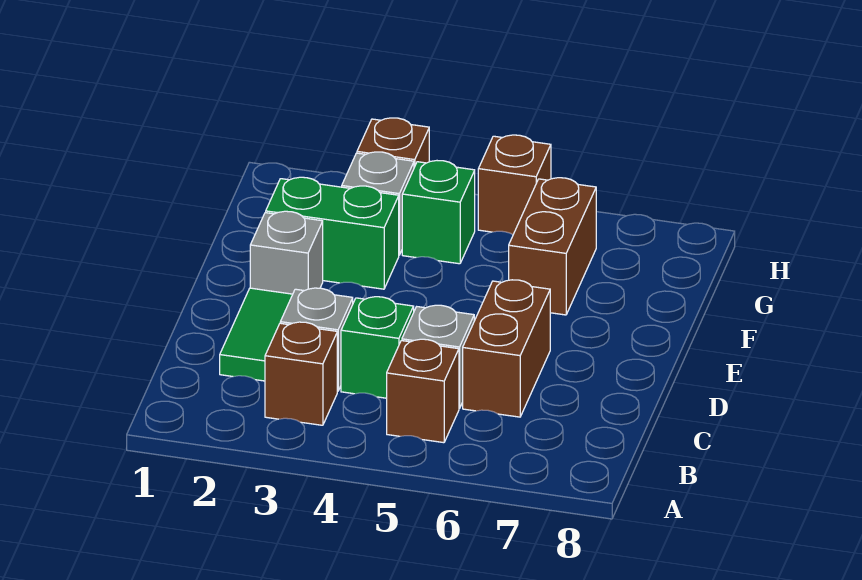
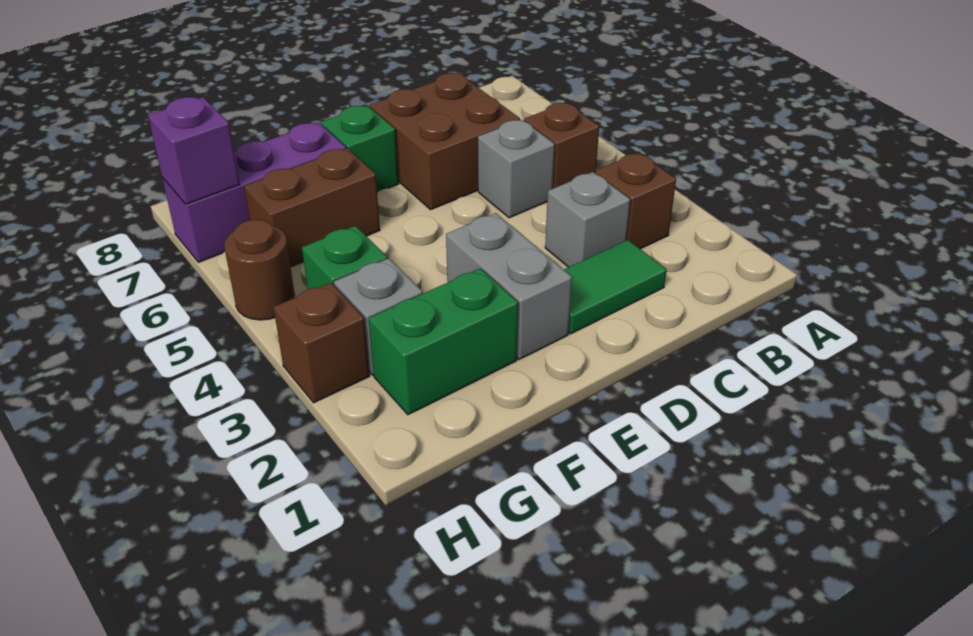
green 1x1 brick [341,297,414,398] -> green 1x1 brick moved to [321,106,398,192]
brown 1x2 brick [463,280,550,417] -> brown 2x2 brick [370,73,520,210]
grey 1x1 brick [250,211,323,294] -> grey 1x2 brick [446,213,572,359]
green 1x2 brick [266,177,399,289] -> green 1x2 brick turned to [368,268,518,415]
none -> purple 1x3 brick [162,123,346,262]
brown 1x1 brick [478,135,551,234] -> brown 1x1 round brick [224,220,295,320]
none -> purple 1x1 brick [148,97,240,204]

